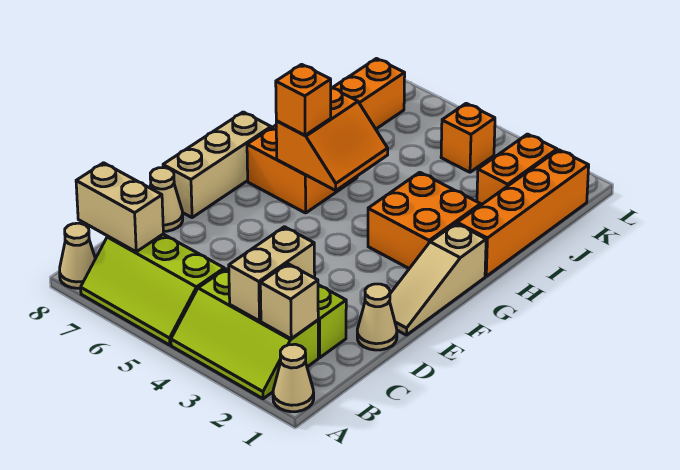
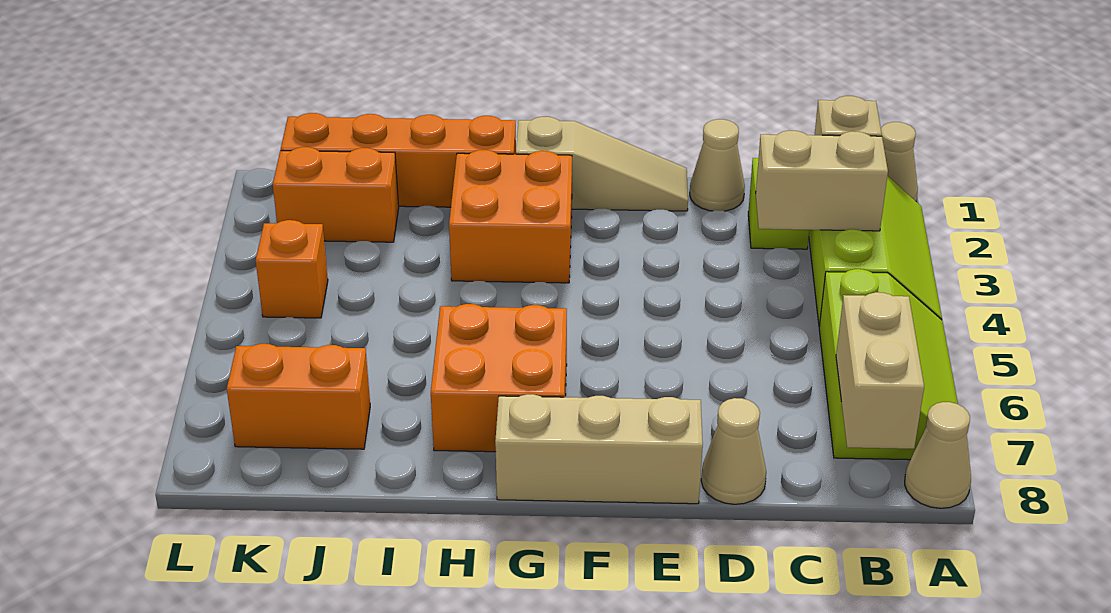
orange 2x2 slope [276,88,388,190] -> none
orange 1x1 brick [276,64,331,135] -> none

